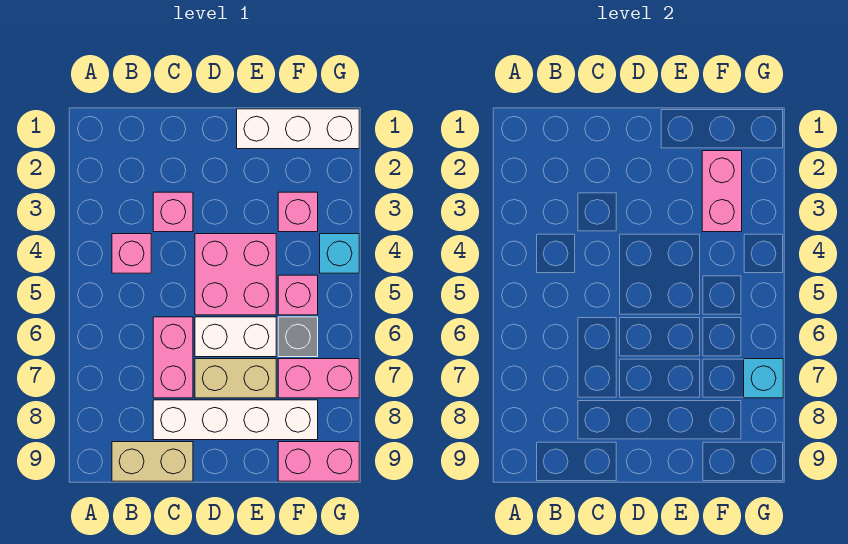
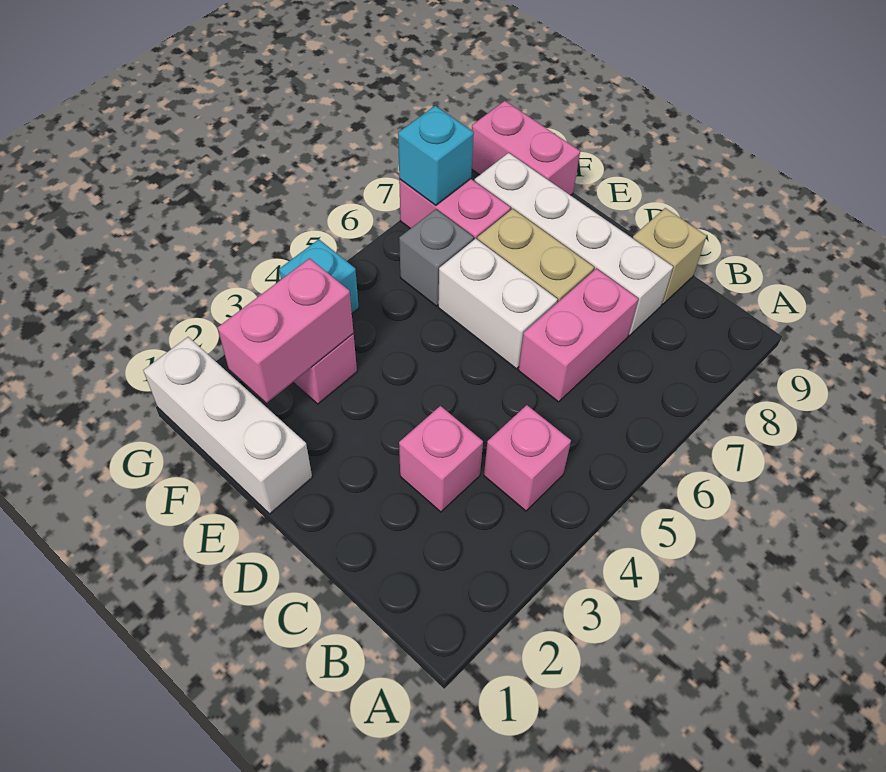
tan 1x2 brick [112,442,193,481] -> tan 1x1 brick [633,208,707,305]
pink 2x2 brick [195,234,276,315] -> none
pink 1x1 brick [278,275,318,315] -> none

